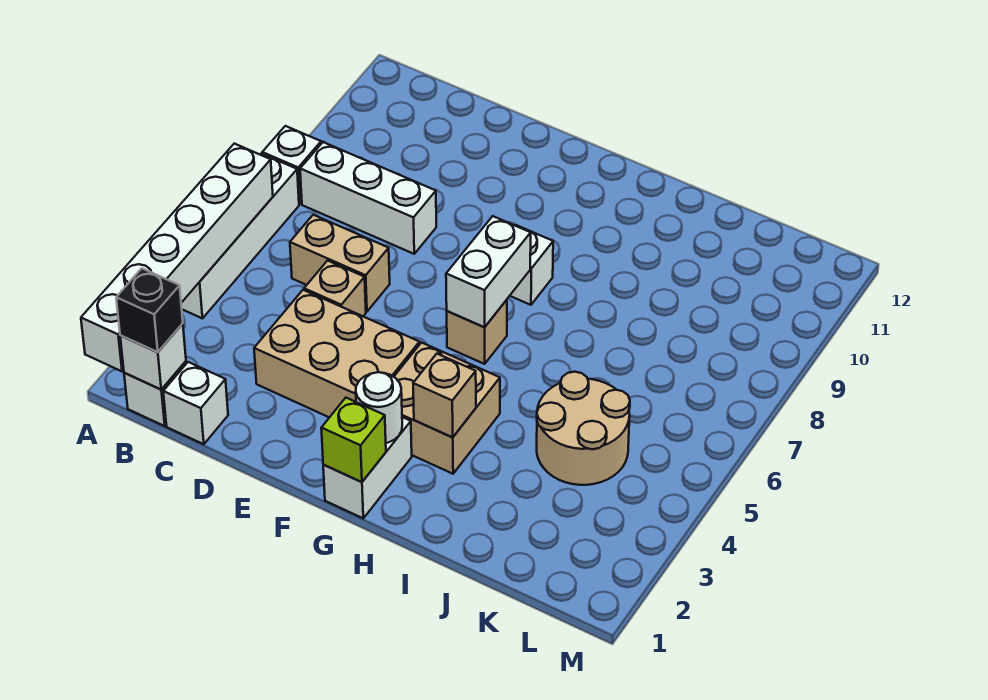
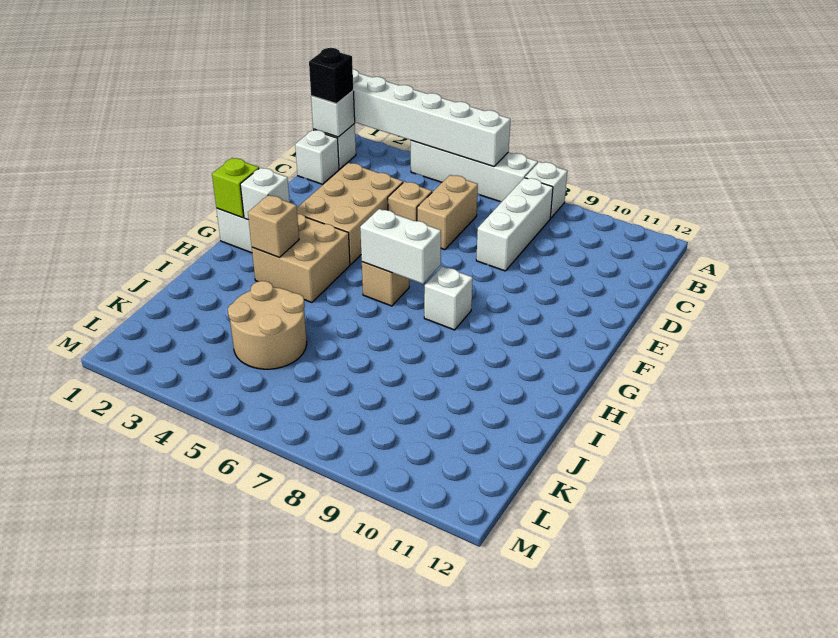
white 1x1 round brick [356,372,402,443] -> white 1x1 brick [240,168,290,220]

